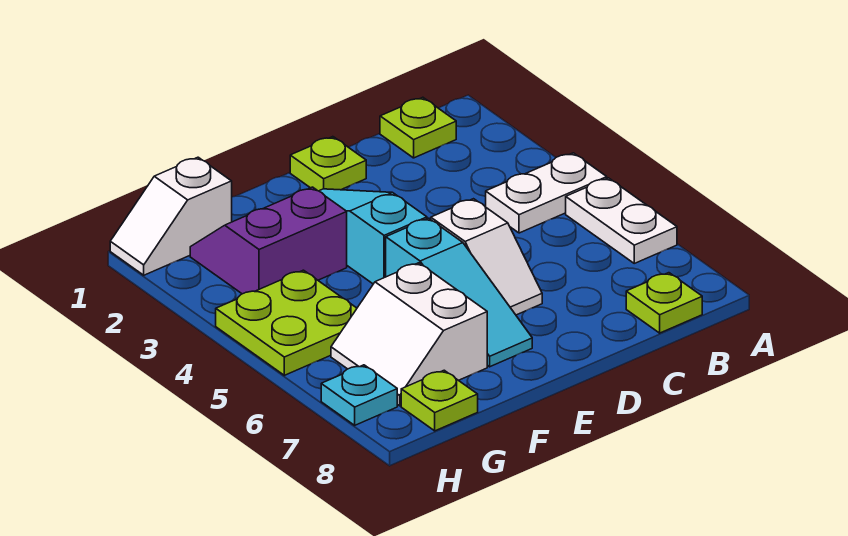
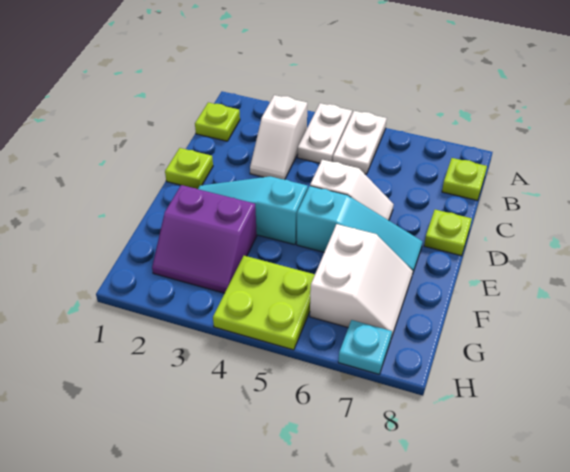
white 1x2 plate [566,178,677,263] -> white 1x2 plate turned to [333,111,387,174]
purple 2x2 slope [190,187,347,294] -> purple 2x2 slope turned to [152,185,257,293]
white 2x2 slope [331,263,487,406] -> white 2x2 slope turned to [310,224,413,338]
white 1x2 slope [110,157,232,275] -> white 1x2 slope moved to [250,95,307,180]
lime 1x1 plate [401,370,478,431] -> lime 1x1 plate moved to [424,210,472,256]

